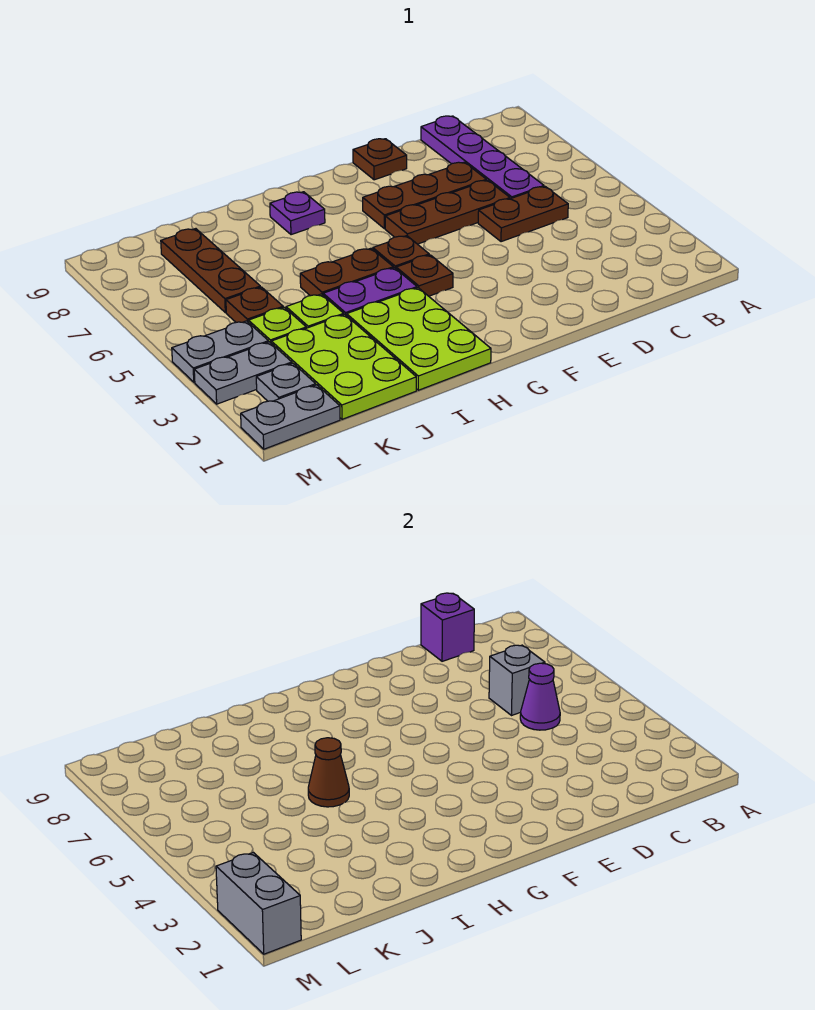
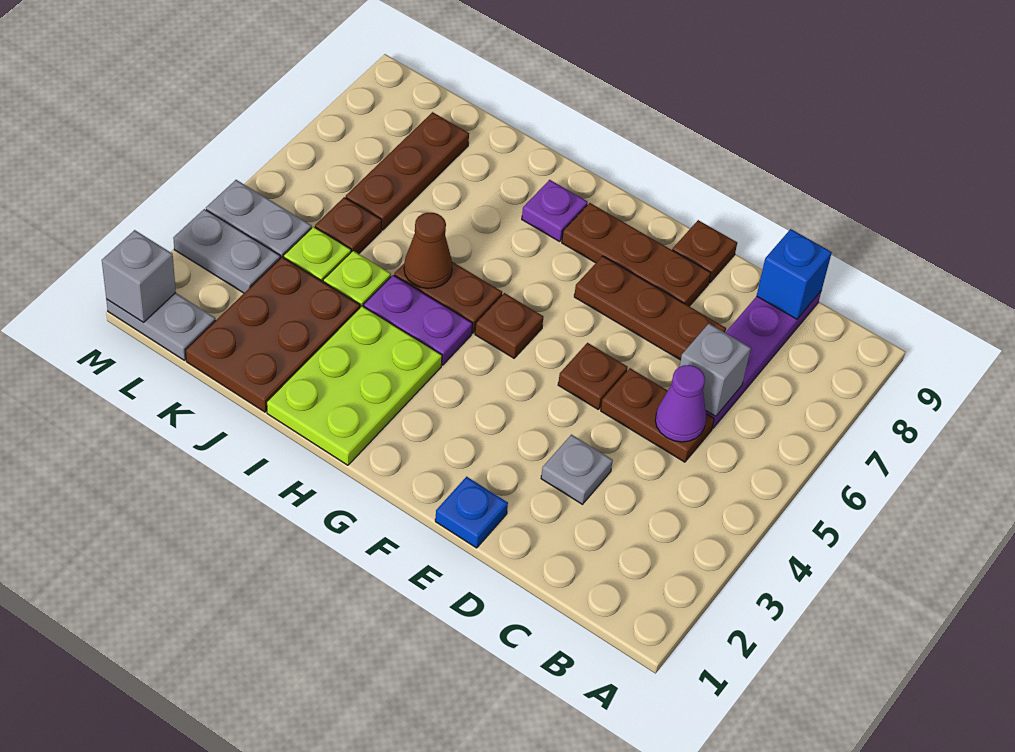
purple 1x1 brick [421,593,474,661] -> blue 1x1 brick [757,229,832,319]
brown 1x3 plate [385,180,510,244] -> brown 1x3 plate moved to [562,203,711,306]
none -> blue 1x1 plate [435,477,508,548]
brown 1x1 plate [396,255,453,296] -> brown 1x1 plate moved to [558,343,628,409]
lime 2x3 plate [271,314,416,419] -> brown 2x3 plate [185,257,360,412]
grey 1x1 plate [256,363,316,401] -> grey 1x1 plate moved to [541,435,613,504]
grey 1x2 brick [216,853,301,954] -> grey 1x1 brick [102,230,176,322]

